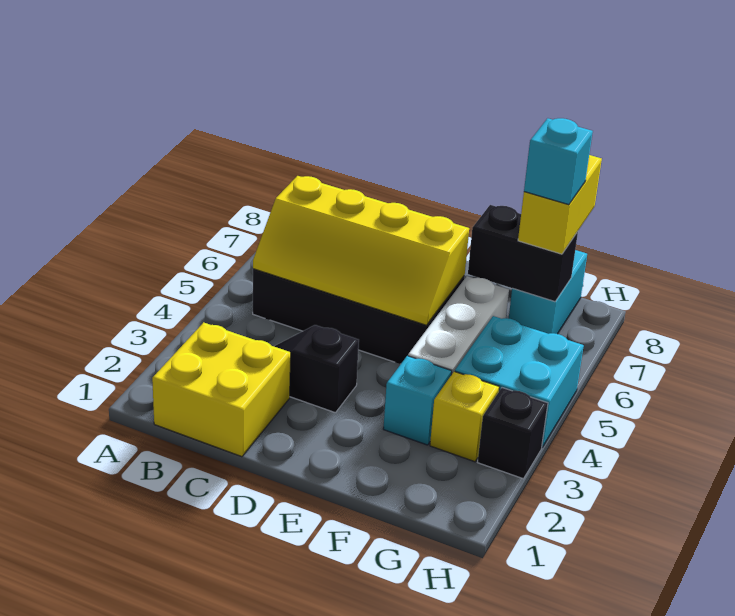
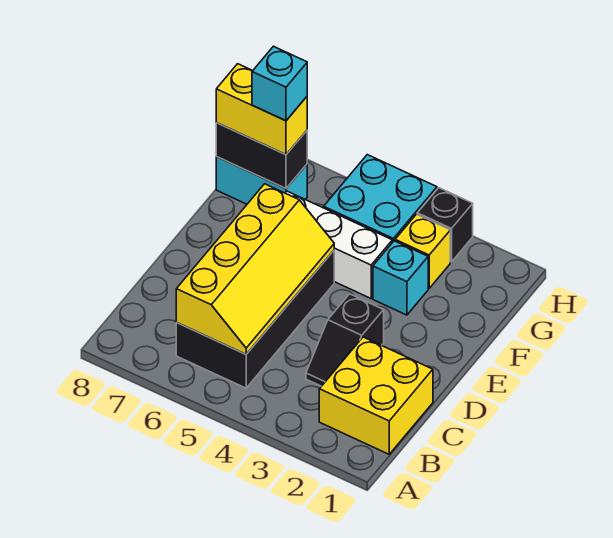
black 1x2 brick [468,205,578,302] -> black 1x2 brick turned to [216,123,307,188]

